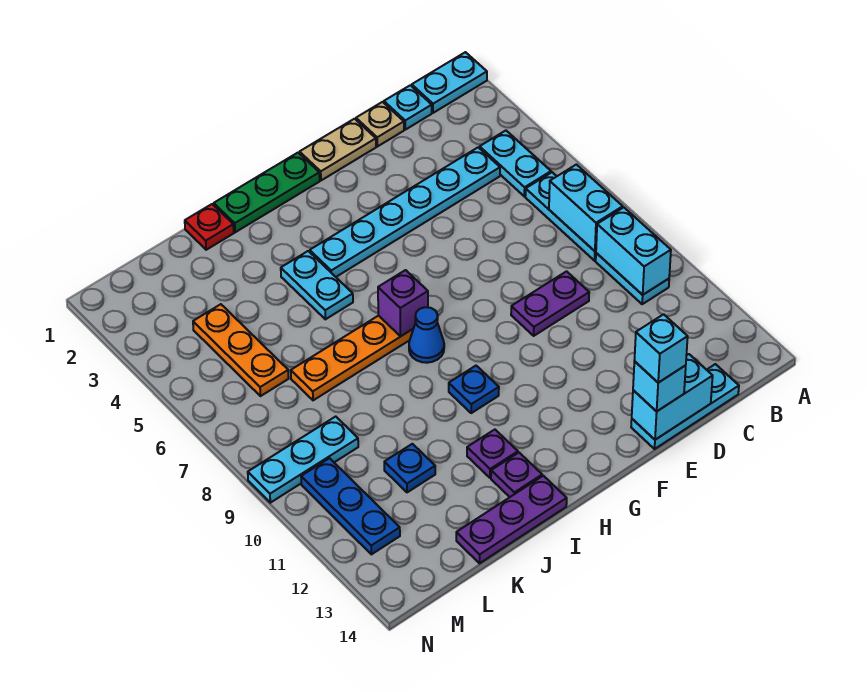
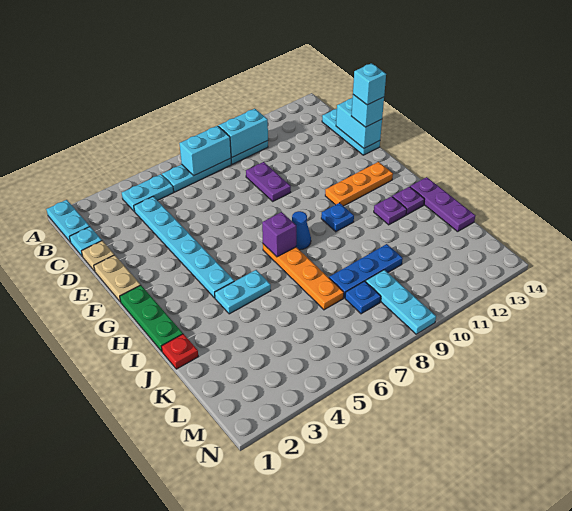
blue 1x1 plate [384,444,435,492] -> blue 1x1 plate moved to [345,281,381,314]
orange 1x3 plate [193,304,289,396] -> orange 1x3 plate moved to [325,162,393,206]
blue 1x3 plate [301,458,400,554] -> blue 1x3 plate moved to [329,244,403,298]

